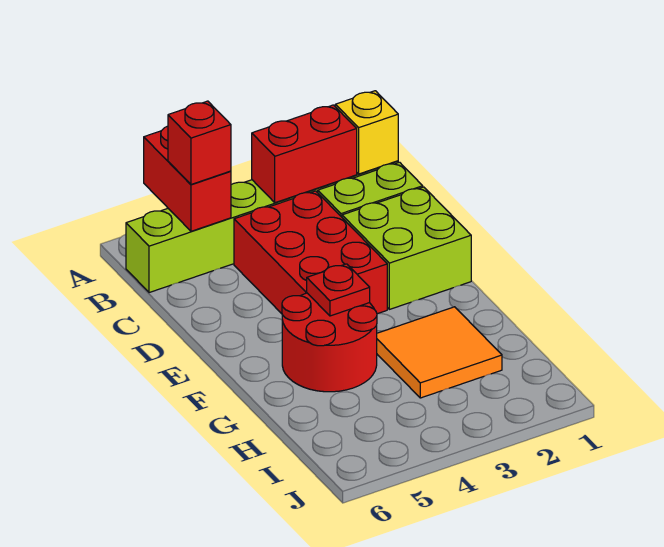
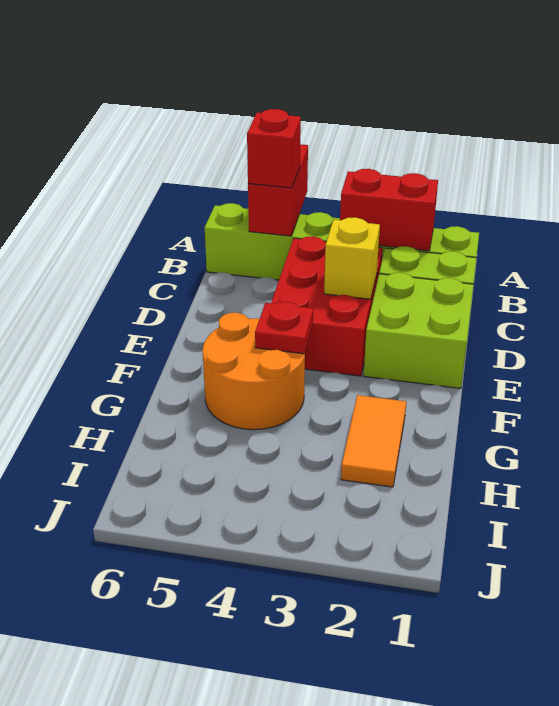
yellow 1x1 brick [335,91,398,174] -> yellow 1x1 brick moved to [324,217,380,299]
red 2x2 round brick [282,293,377,392] -> orange 2x2 round brick [203,313,305,430]
orange 2x2 tile [377,307,502,398] -> orange 1x2 tile [341,395,406,487]

